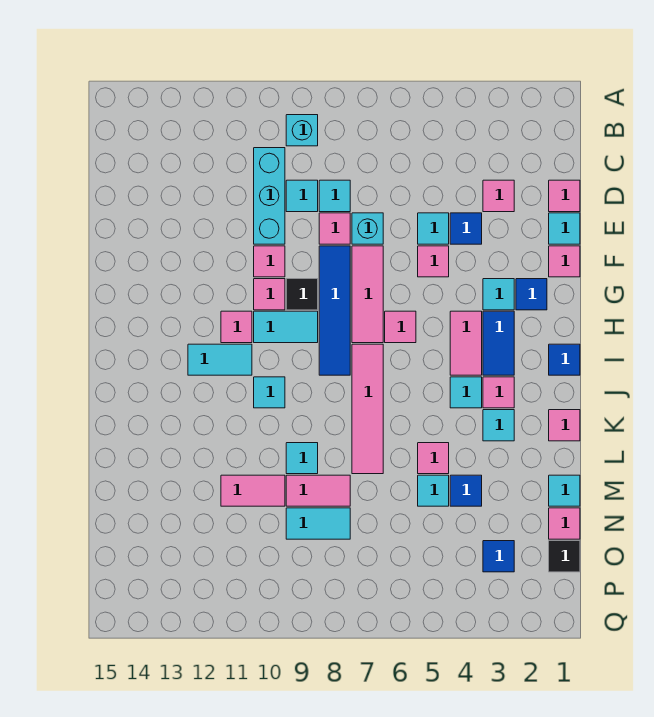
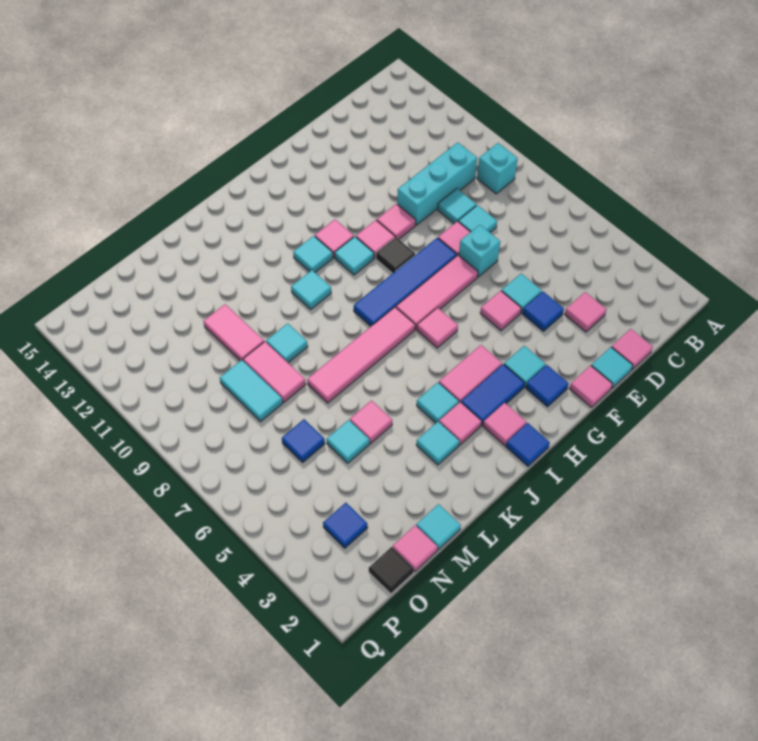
cyan 1x2 tile [254,311,318,343] -> cyan 1x1 tile [335,237,374,275]
cyan 1x2 tile [188,344,252,375] -> cyan 1x1 tile [293,236,333,272]
pink 1x1 tile [549,410,580,441] -> pink 1x1 tile moved to [483,403,526,446]
blue 1x1 tile [450,475,482,506] -> blue 1x1 tile moved to [282,419,325,462]

